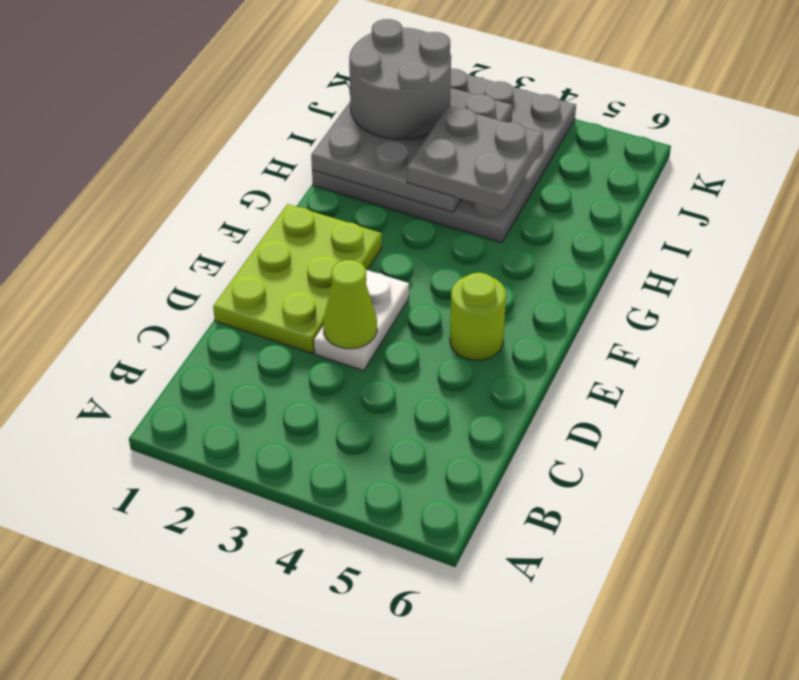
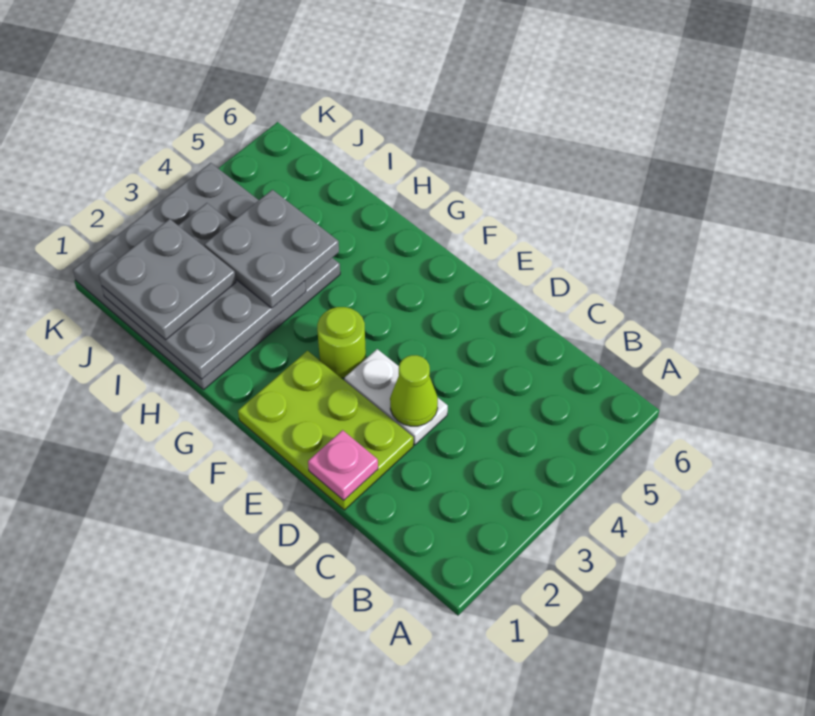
none -> pink 1x1 plate [308,430,378,500]
lime 1x1 round brick [450,273,506,360] -> lime 1x1 round brick moved to [317,307,366,378]
grey 2x2 round brick [349,19,451,139] -> grey 2x2 plate [99,219,236,340]

